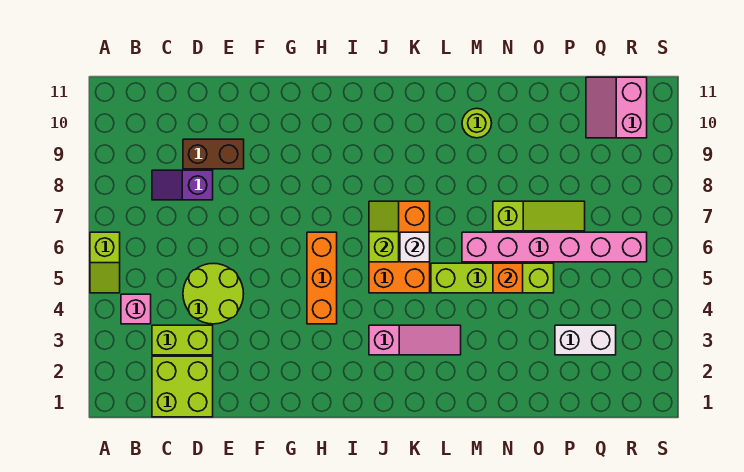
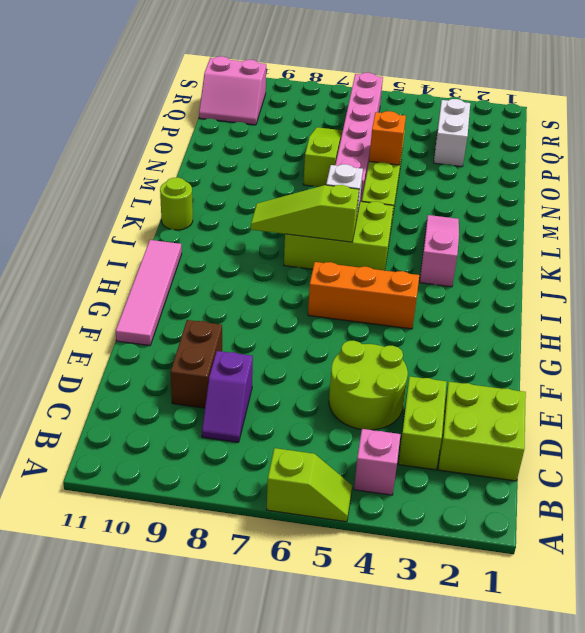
none -> pink 1x4 tile [116,240,182,346]
orange 2x3 brick [369,201,430,293] -> lime 2x3 brick [284,201,393,271]
lime 1x2 slope [369,201,399,262] -> lime 1x3 slope [251,185,359,242]
lime 1x1 round brick [462,108,492,138] -> lime 1x1 round brick moved to [160,177,193,230]

